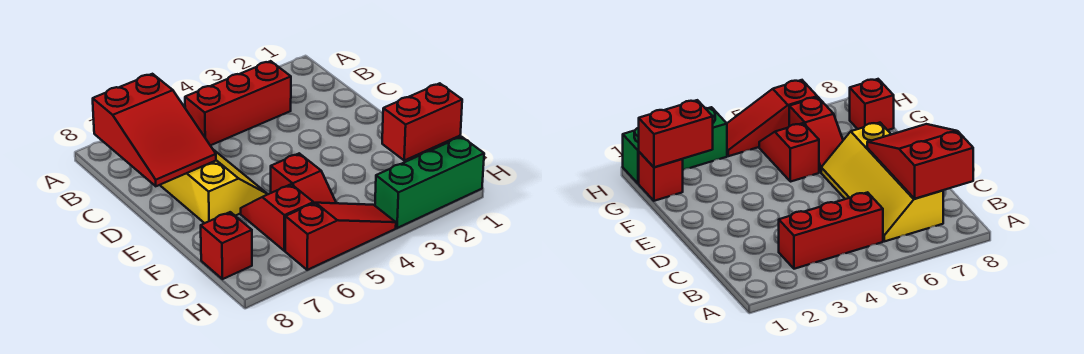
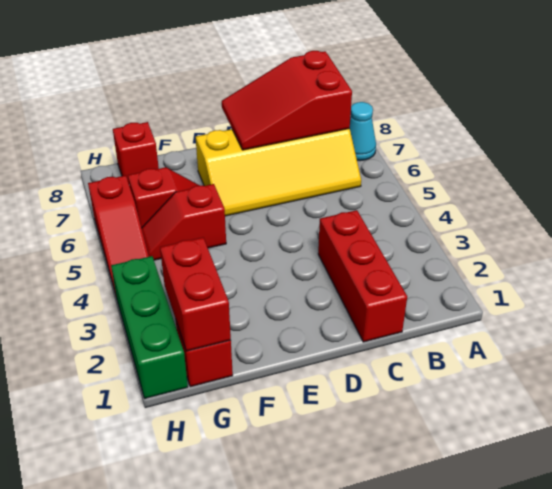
none -> cyan 1x1 cone [349,102,376,161]
red 1x3 brick [185,61,291,145] -> red 1x3 brick moved to [318,210,407,342]

